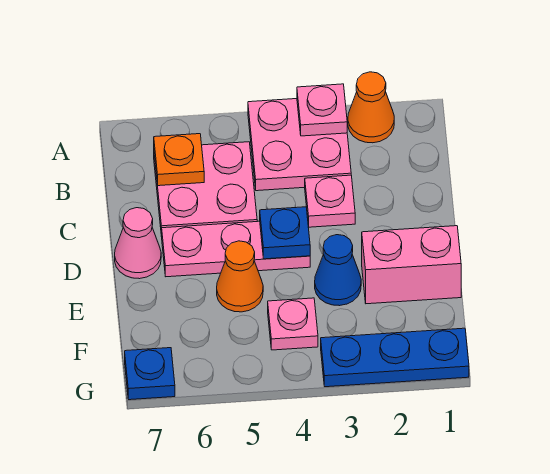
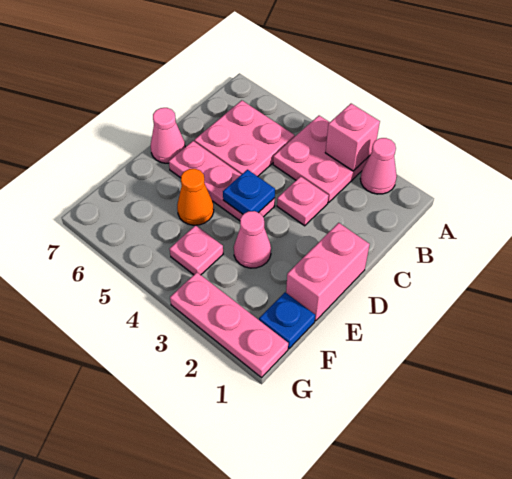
orange 1x1 cone [348,72,394,143] -> pink 1x1 cone [360,138,397,194]
pink 1x1 plate [297,84,347,136] -> pink 1x1 brick [325,104,380,171]
orange 1x1 plate [154,134,204,186] -> none
pink 1x2 brick [362,226,461,304] -> pink 1x2 brick turned to [286,223,370,321]
blue 1x1 cone [315,235,361,306] -> pink 1x1 cone [234,211,271,268]
blue 1x3 plate [321,328,469,387] -> pink 1x3 plate [170,272,288,378]
blue 1x1 plate [125,348,175,400] -> blue 1x1 plate moved to [259,292,315,349]

